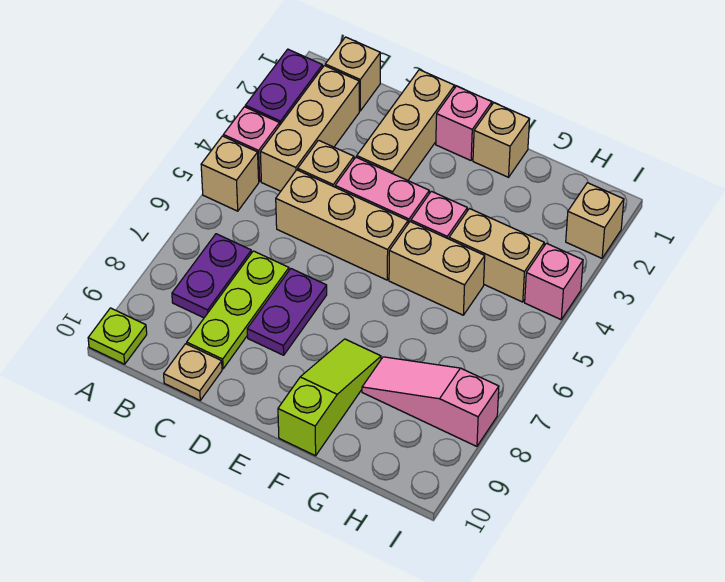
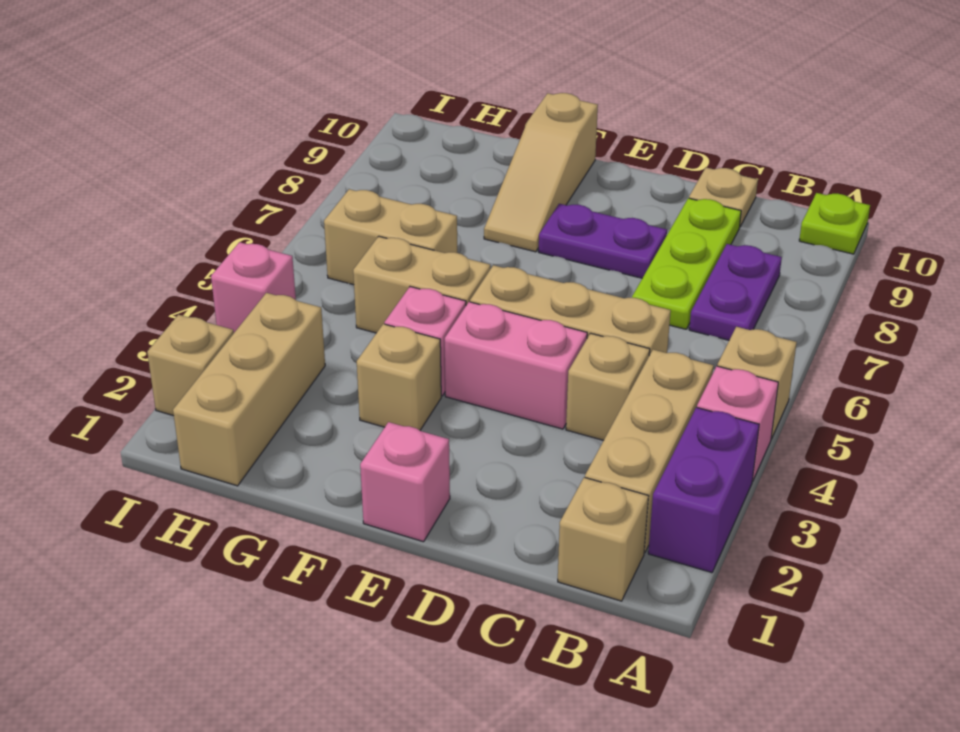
tan 1x3 brick [357,70,455,180] -> tan 1x3 brick moved to [173,293,325,486]
purple 1x2 plate [247,269,327,355] -> purple 1x2 plate turned to [539,204,667,278]
tan 1x1 brick [473,103,530,177] -> tan 1x1 brick moved to [357,324,441,430]
lime 1x3 slope [278,339,381,456] -> tan 1x3 slope [484,93,598,252]
tan 1x2 brick [449,209,544,302] -> tan 1x2 brick moved to [324,189,457,285]
pink 1x3 slope [362,357,499,446] -> none

